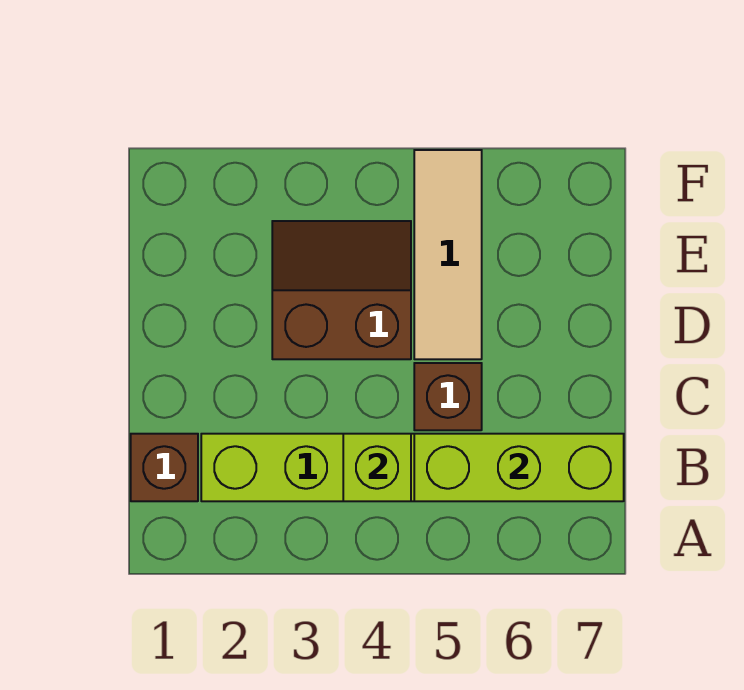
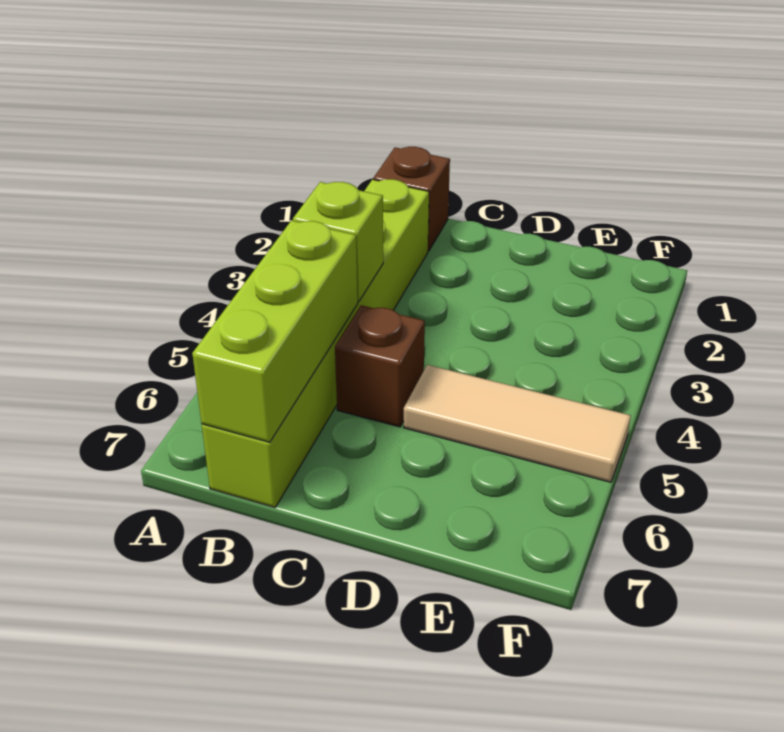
brown 2x2 slope [272,221,411,359] -> none

